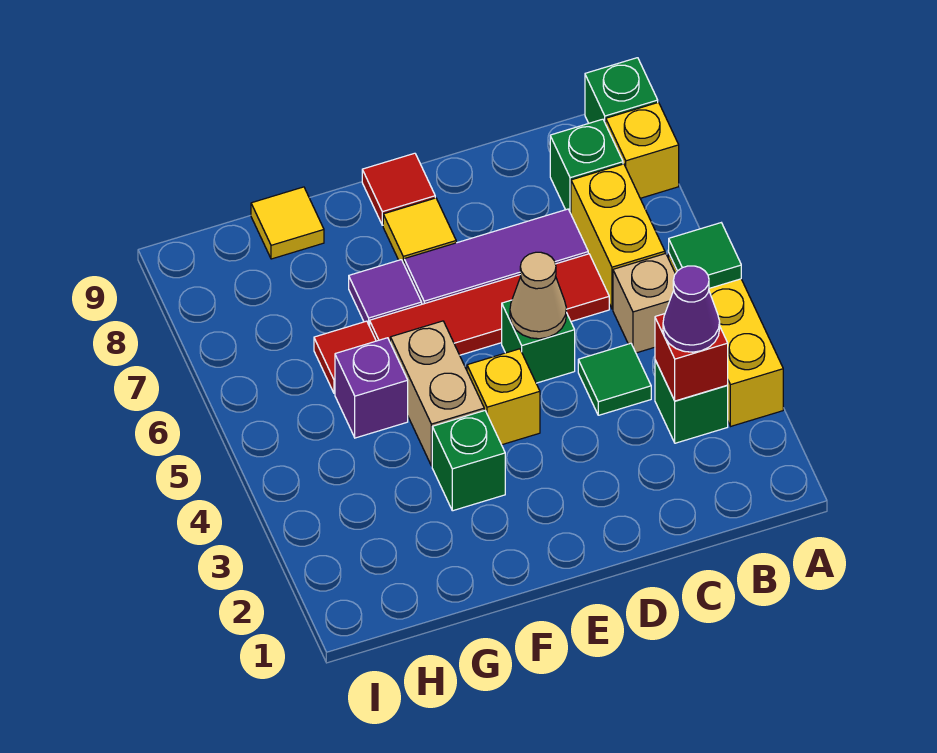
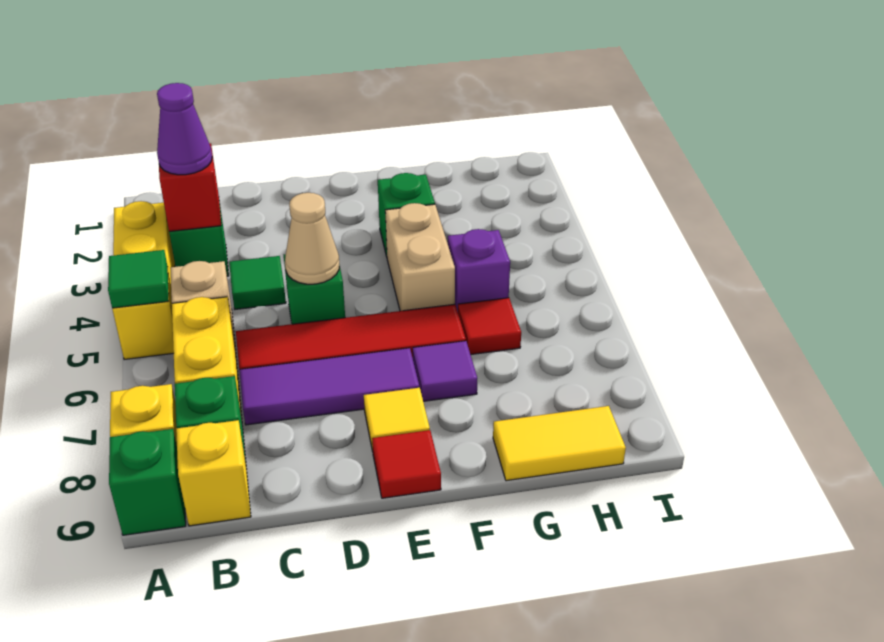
yellow 1x1 brick [467,349,540,445] -> yellow 1x1 brick moved to [176,420,251,526]
yellow 1x1 tile [251,187,324,259] -> yellow 1x2 tile [493,406,626,481]

